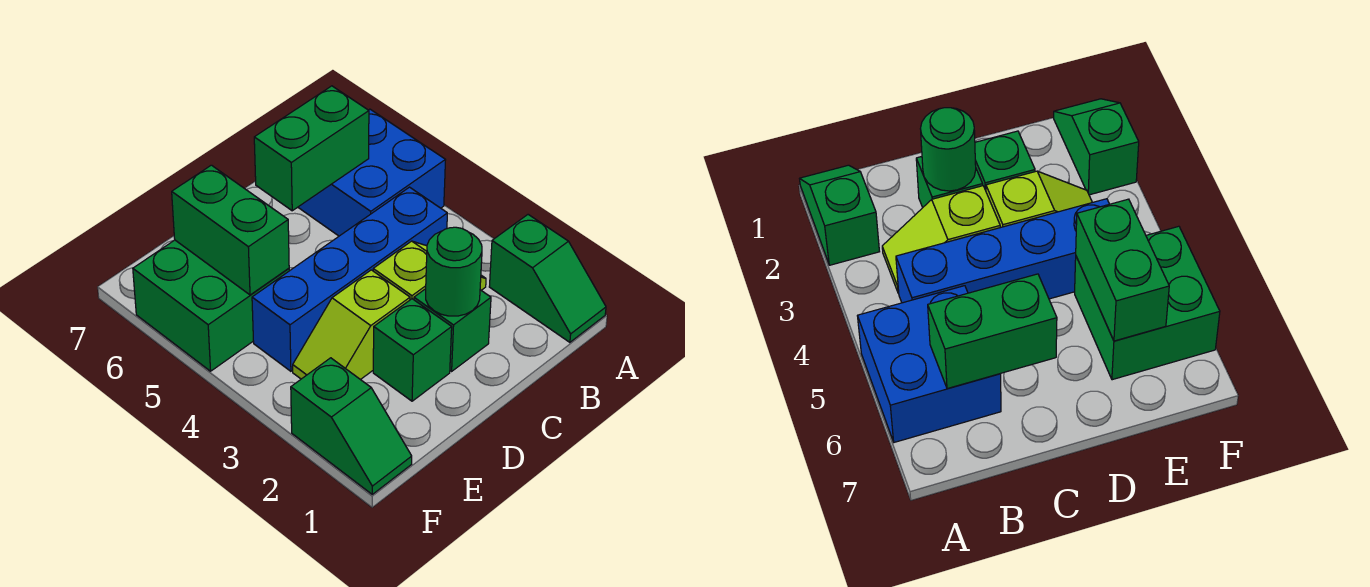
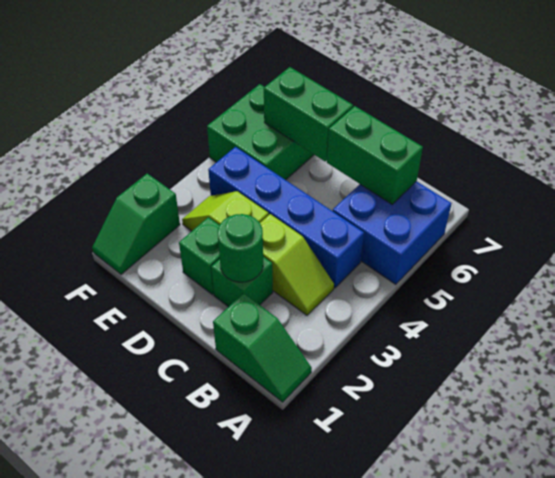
green 1x2 slope [489,215,606,342] -> green 1x2 slope turned to [213,293,312,402]
green 1x2 brick [172,165,289,295] -> green 1x2 brick turned to [264,67,353,161]

